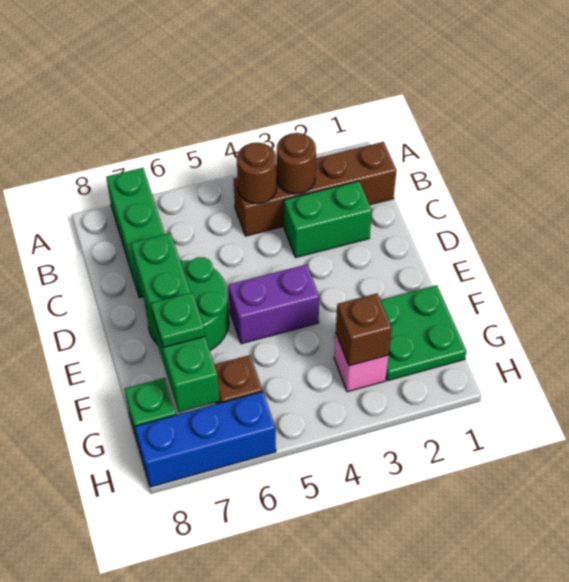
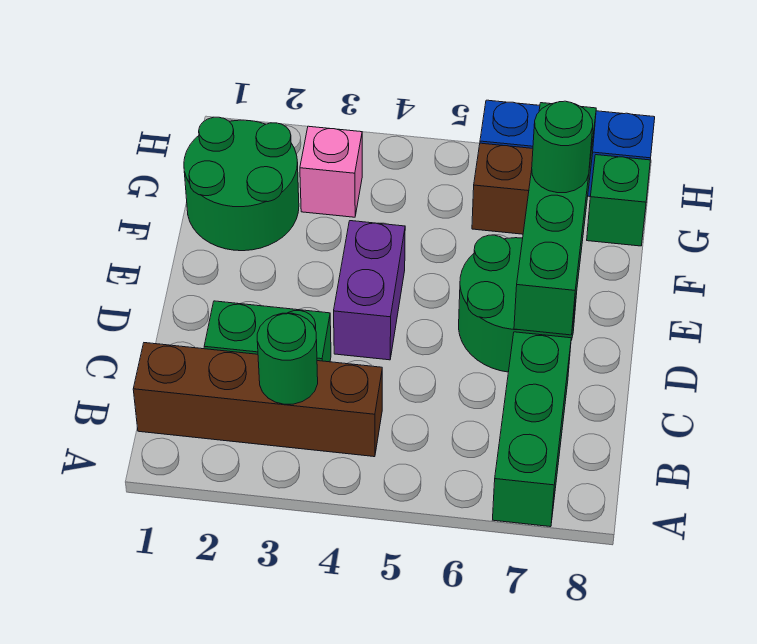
brown 1x1 round brick [277,133,316,194] -> green 1x1 round brick [257,313,318,404]
brown 1x1 round brick [237,143,277,204] -> none
purple 1x2 brick [228,264,319,344] -> purple 1x2 brick turned to [334,221,405,360]
green 2x2 plate [381,285,466,381] -> green 2x2 round brick [184,117,299,251]
green 1x1 plate [151,292,205,347] -> green 1x1 round brick [532,101,593,193]
brown 1x1 brick [336,293,392,366] -> none

